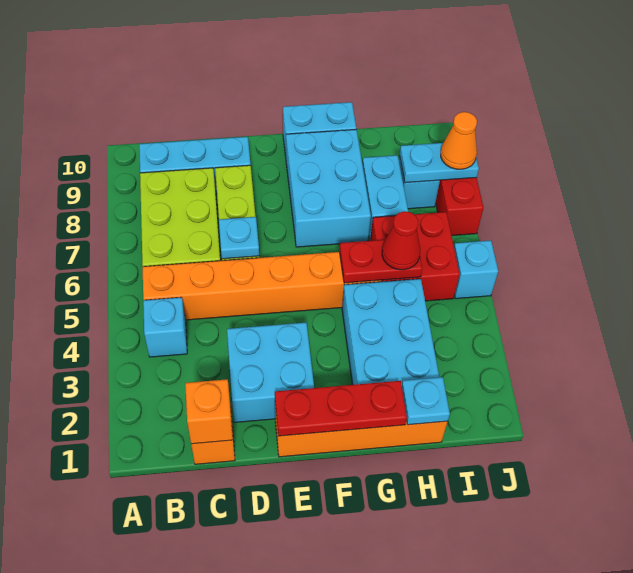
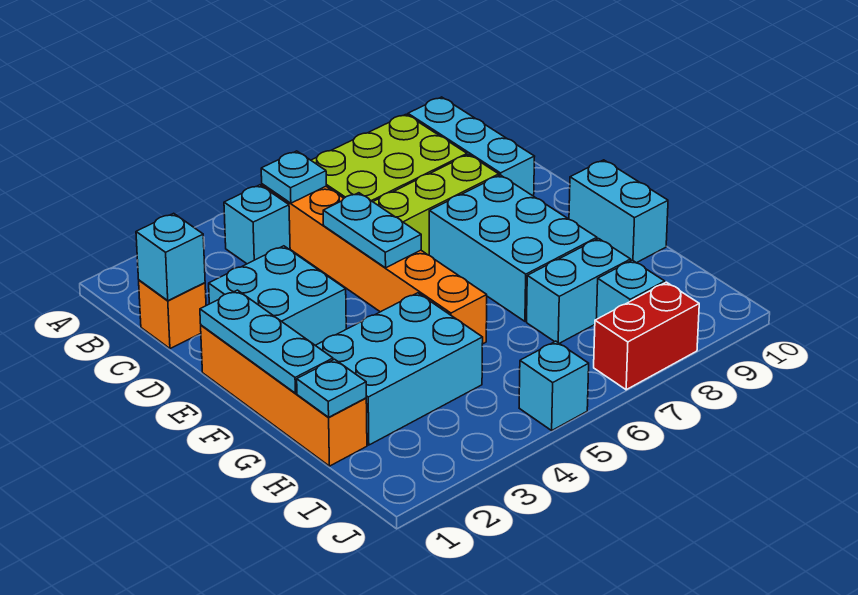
orange 1x1 brick [185,379,233,444] -> cyan 1x1 brick [136,213,205,301]
cyan 1x1 plate [219,217,259,259] -> cyan 1x1 plate moved to [261,151,326,203]
red 1x3 plate [275,381,407,436] -> cyan 1x3 plate [200,290,333,393]
cyan 2x3 brick [286,129,371,247] -> cyan 2x3 brick turned to [429,175,597,321]
red 1x2 plate [340,240,422,283] -> none
red 2x2 brick [370,212,460,301] -> none
red 1x1 cone [382,211,420,270] -> none
cyan 1x2 plate [400,143,479,183] -> cyan 1x2 plate moved to [323,193,421,268]
orange 1x1 cone [441,112,477,169] -> none

